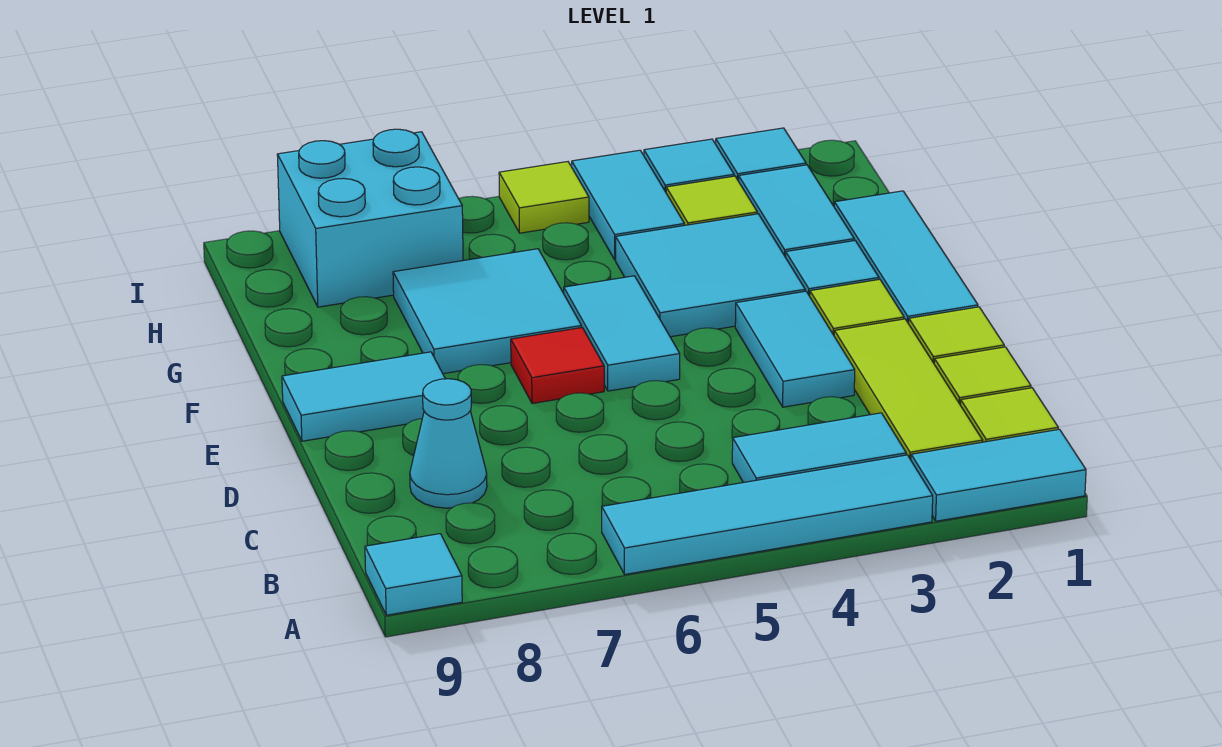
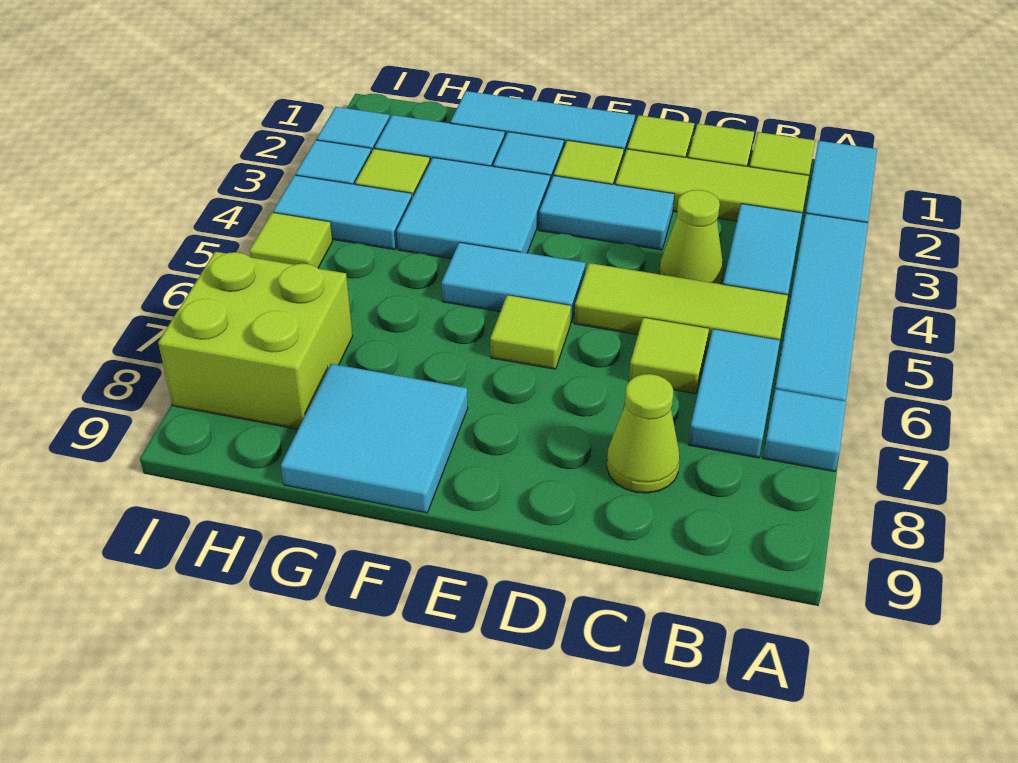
cyan 1x1 tile [365,534,462,615] -> cyan 1x1 tile moved to [763,389,846,472]
none -> lime 1x3 tile [574,263,788,346]
none -> lime 1x1 cone [659,190,723,284]
none -> lime 1x1 tile [629,317,709,394]
cyan 1x1 cone [410,379,487,508] -> lime 1x1 cone [607,374,680,493]
red 1x1 tile [511,328,604,404] -> lime 1x1 tile [490,295,571,369]
cyan 1x2 tile [282,352,445,441] -> cyan 1x2 tile moved to [688,329,780,458]
cyan 2x2 tile [393,249,581,374] -> cyan 2x2 tile moved to [281,364,468,513]
cyan 2x2 brick [277,129,463,307] -> lime 2x2 brick [158,252,353,429]

